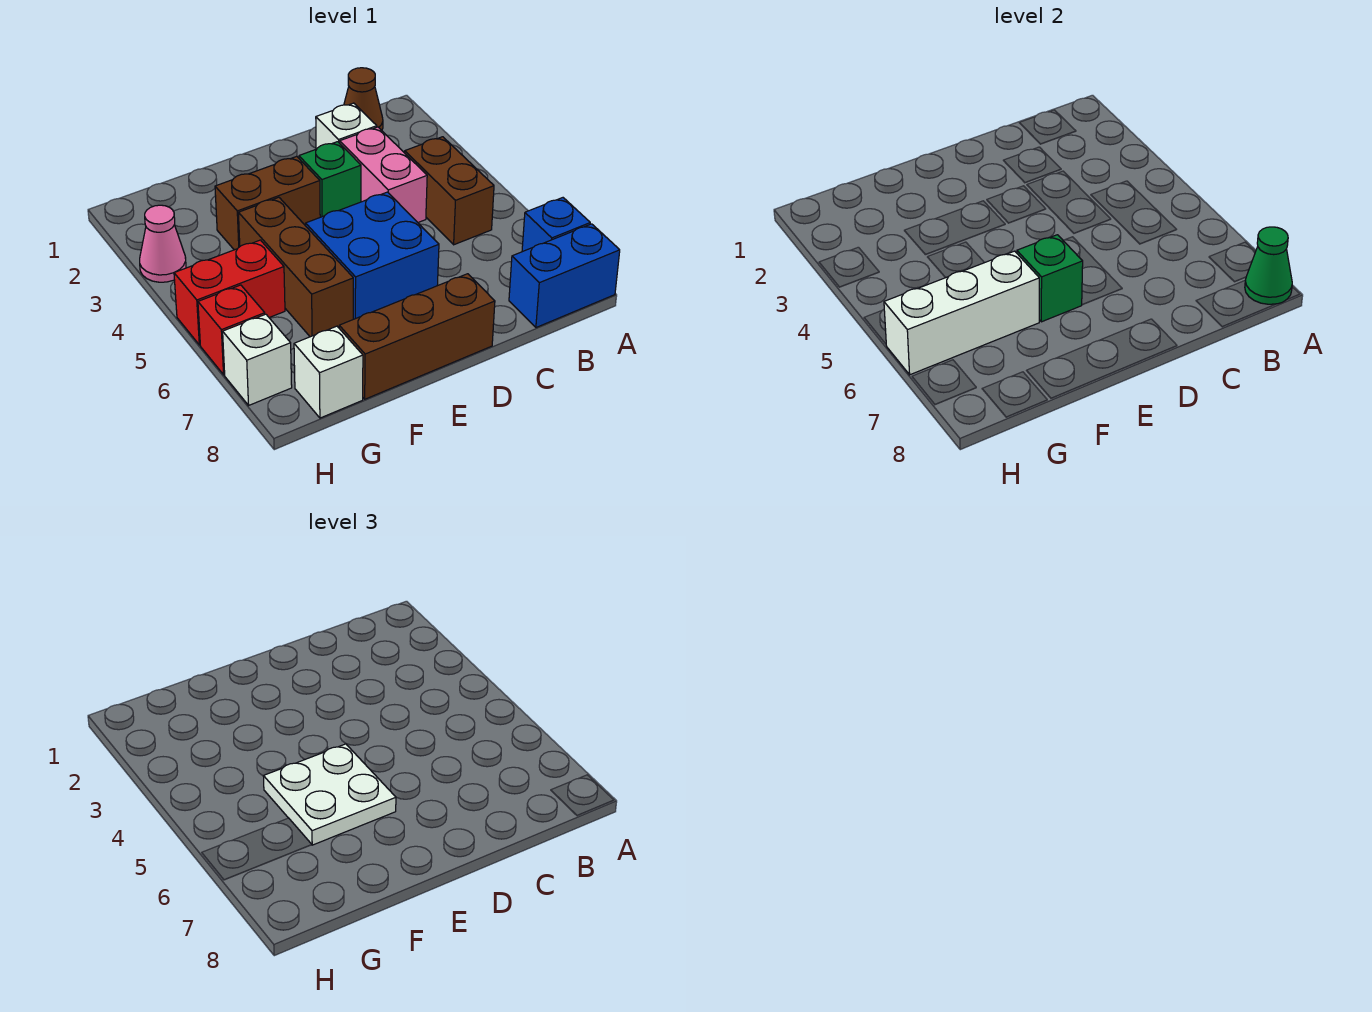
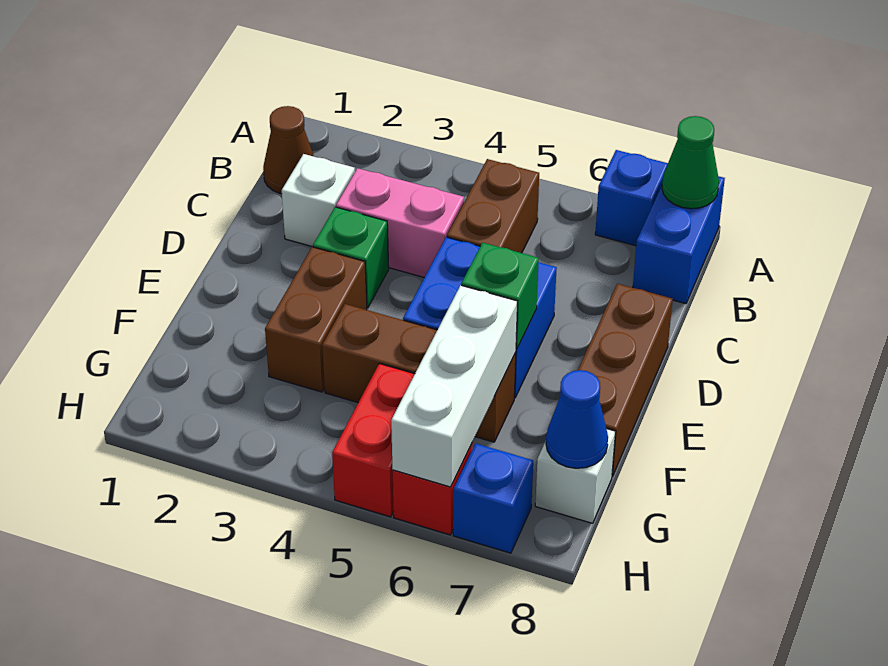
brown 1x2 brick [405,137,494,245] -> brown 1x2 brick turned to [447,159,539,253]
white 2x2 plate [263,744,396,845] -> none
none -> blue 1x1 cone [546,370,608,468]
pink 1x1 cone [140,205,186,282] -> none
white 1x1 brick [223,314,292,405] -> blue 1x1 brick [453,443,533,553]

